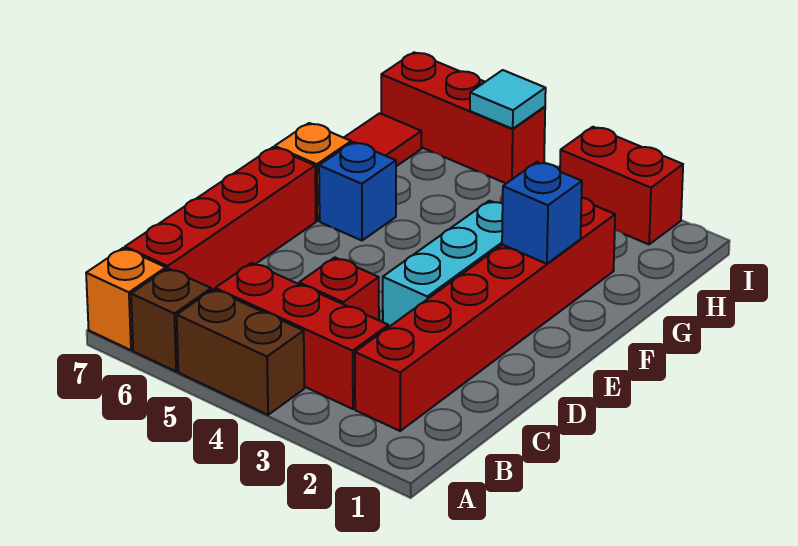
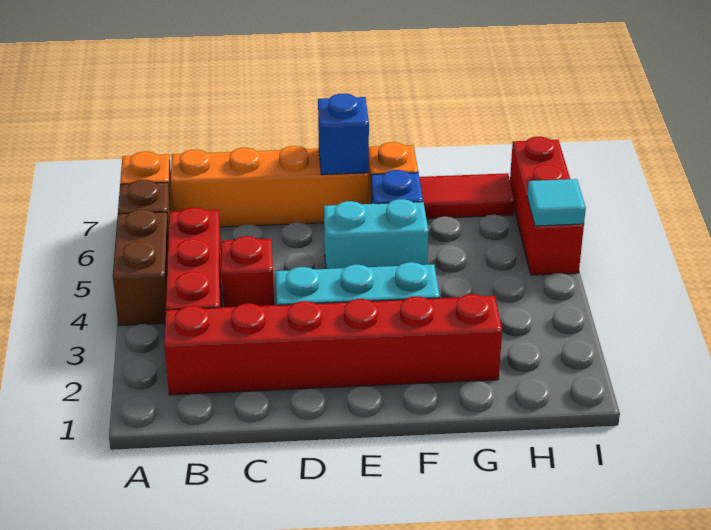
red 1x4 brick [125,147,316,290] -> orange 1x4 brick [171,146,369,227]
none -> cyan 1x2 brick [324,199,429,269]
blue 1x1 brick [502,162,582,264] -> blue 1x1 brick moved to [318,94,369,175]
red 1x2 brick [560,127,683,244] -> none

